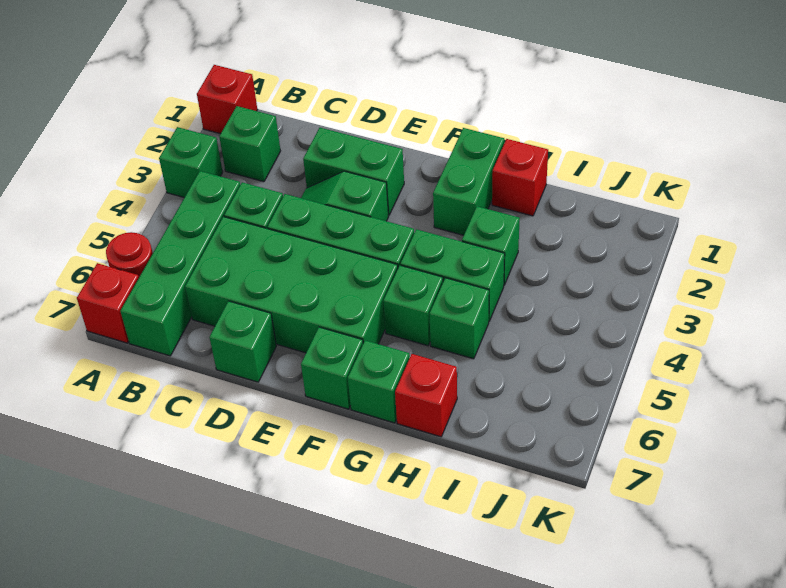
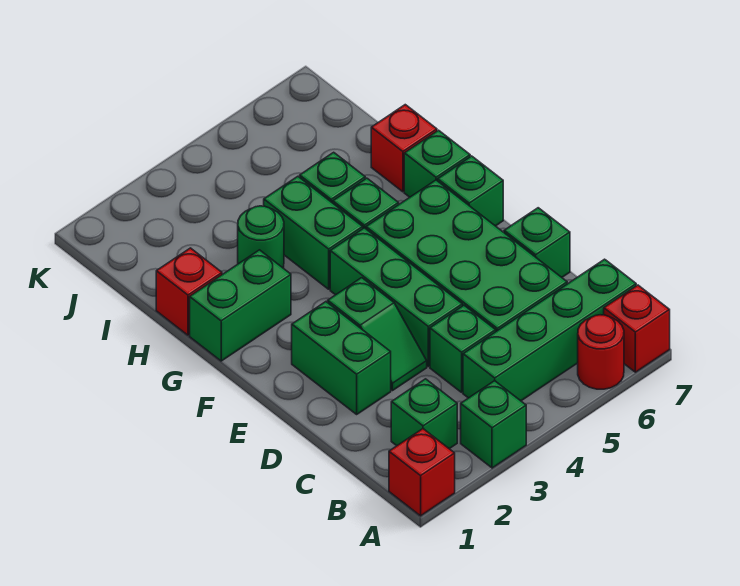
green 1x1 brick [462,206,520,285] -> green 1x1 round brick [238,206,284,268]

